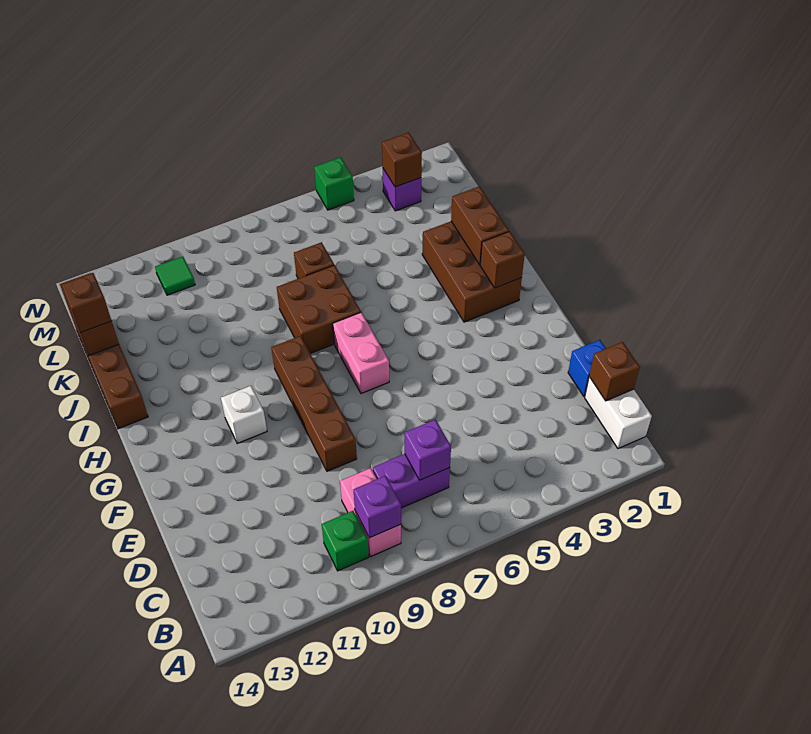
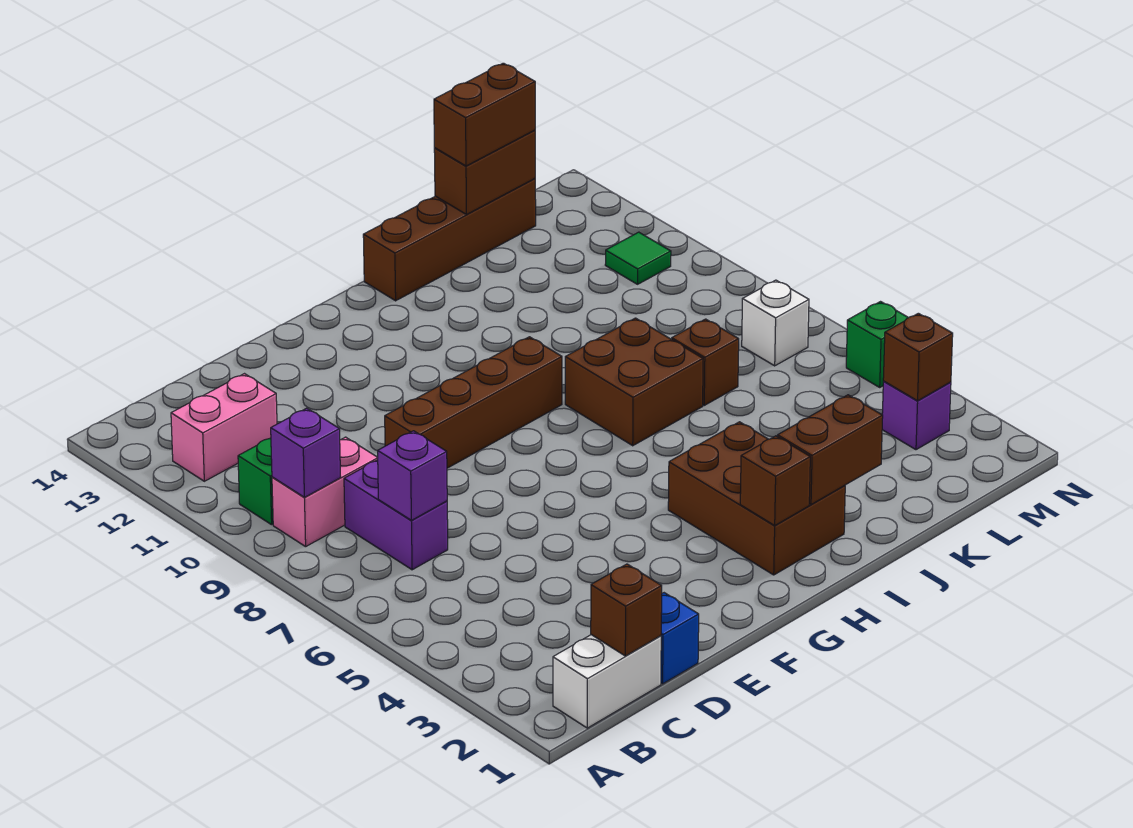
pink 1x2 brick [333,312,389,394] -> pink 1x2 brick moved to [171,374,277,481]
white 1x1 brick [221,386,267,444] -> white 1x1 brick moved to [742,280,809,366]
brown 2x3 brick [422,221,522,322] -> brown 2x3 brick turned to [668,422,845,575]
brown 1x1 brick [61,273,111,333] -> brown 1x2 brick [434,63,535,166]

